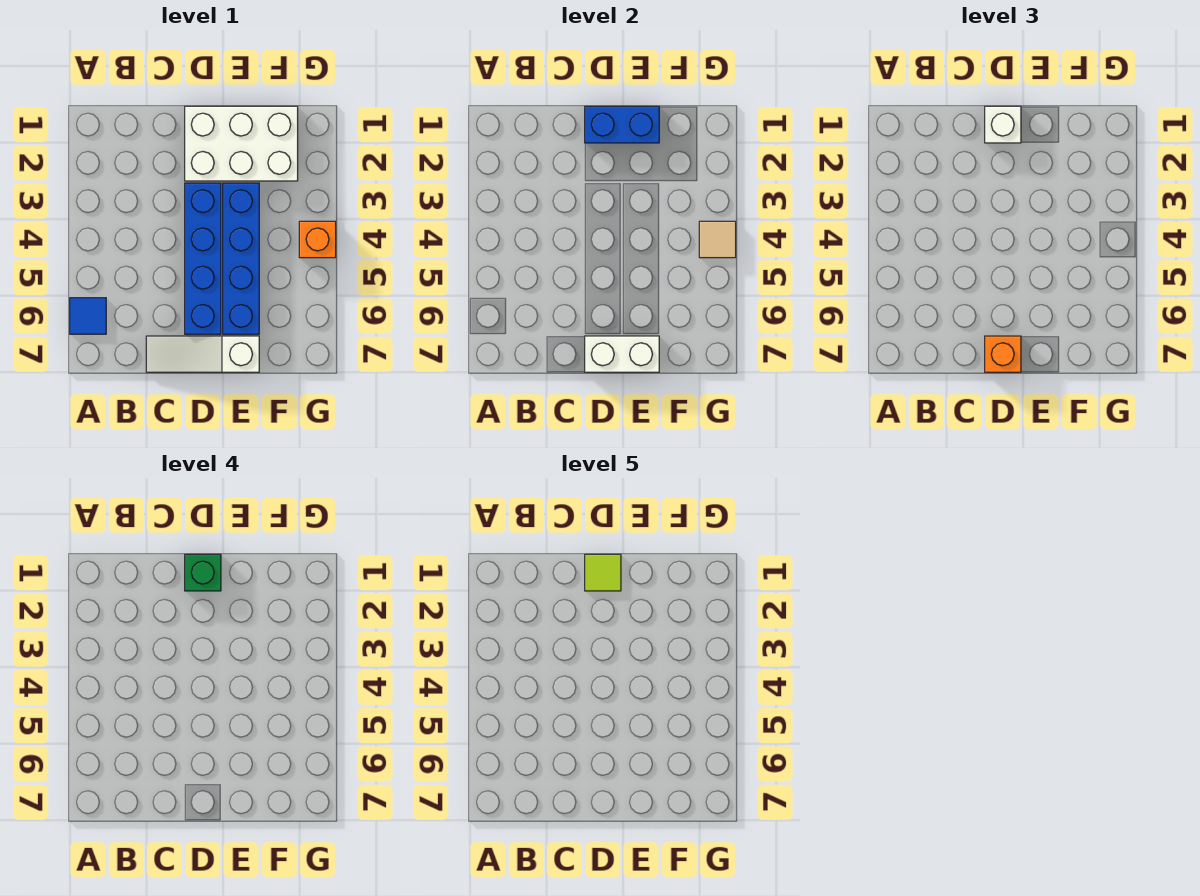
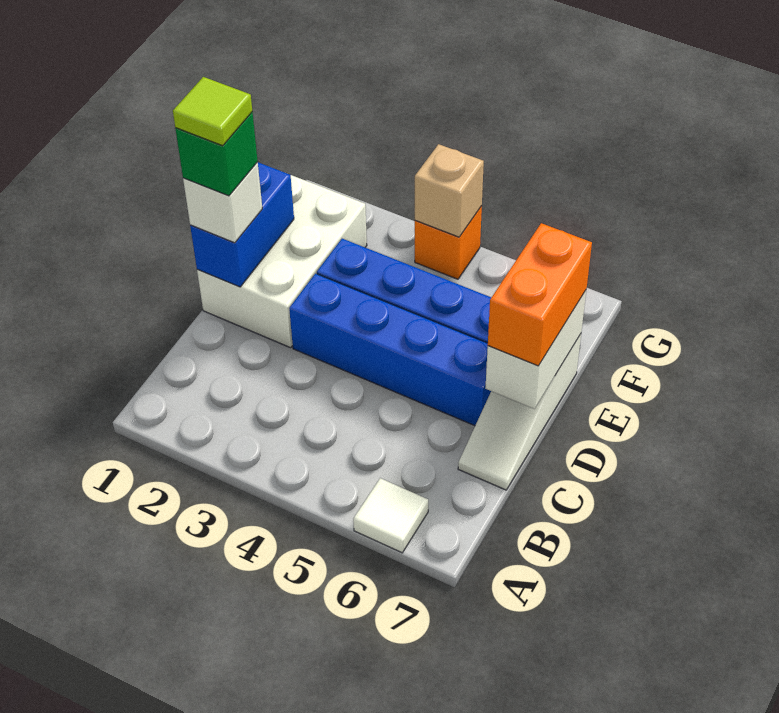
blue 1x1 tile [70,298,106,334] -> white 1x1 tile [353,478,428,553]
orange 1x1 brick [985,336,1021,372] -> orange 1x2 brick [488,223,592,366]
tan 1x1 tile [699,221,736,258] -> tan 1x1 brick [415,144,484,237]

